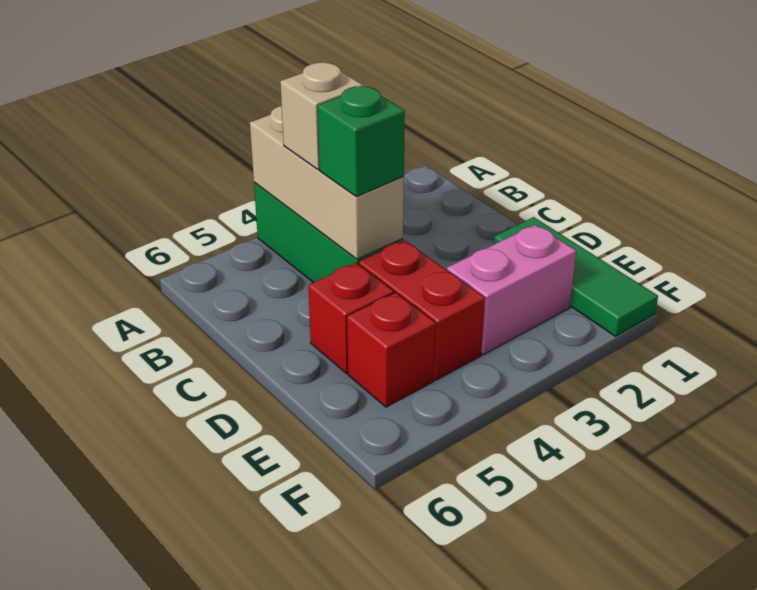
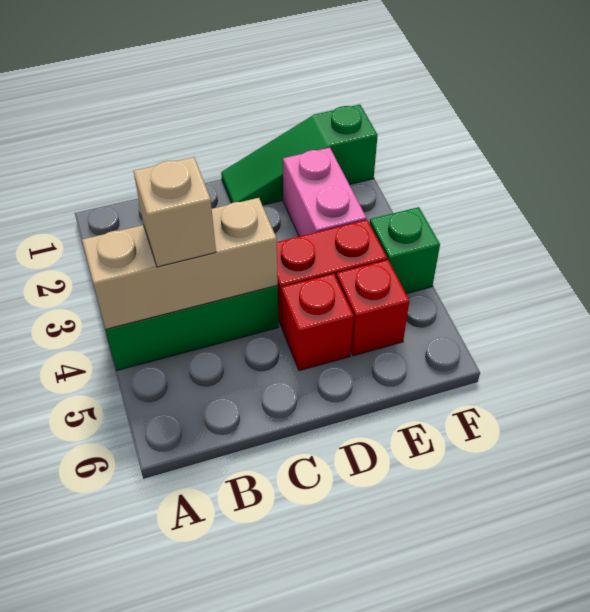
green 1x1 brick [318,86,405,197] -> green 1x1 brick moved to [370,207,440,294]
green 1x3 tile [494,217,658,336] -> green 1x3 slope [221,104,378,205]

